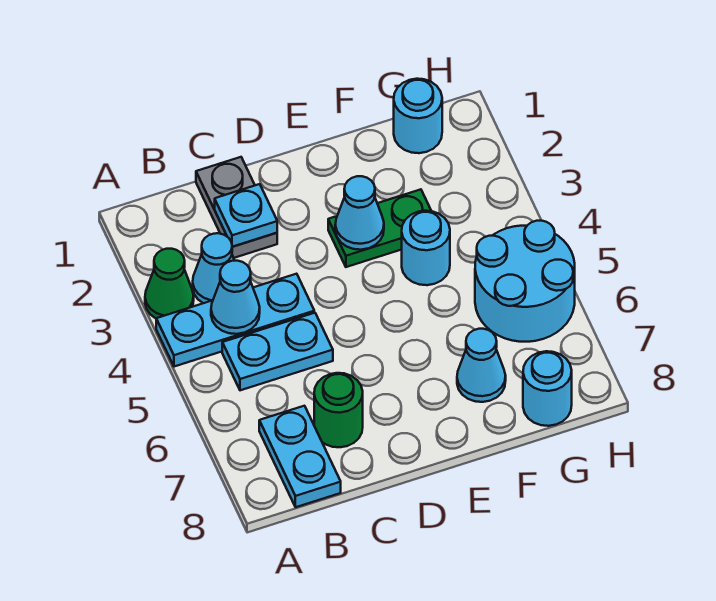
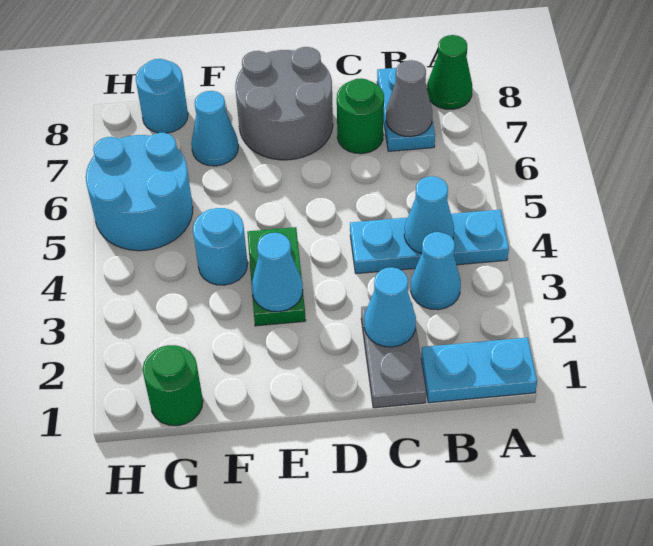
green 1x1 cone [145,249,194,318] -> green 1x1 cone moved to [427,35,472,109]
cyan 1x2 plate [222,313,333,390] -> cyan 1x2 plate moved to [421,337,537,403]
none -> grey 1x1 cone [386,60,432,137]
cyan 1x1 plate [215,184,277,247] -> cyan 1x1 cone [364,267,416,347]
none -> grey 2x2 round brick [235,47,333,160]
green 1x2 plate [328,189,431,267] -> green 1x2 plate turned to [247,227,306,326]
cyan 1x1 round brick [394,79,442,153] -> green 1x1 round brick [142,345,203,426]

